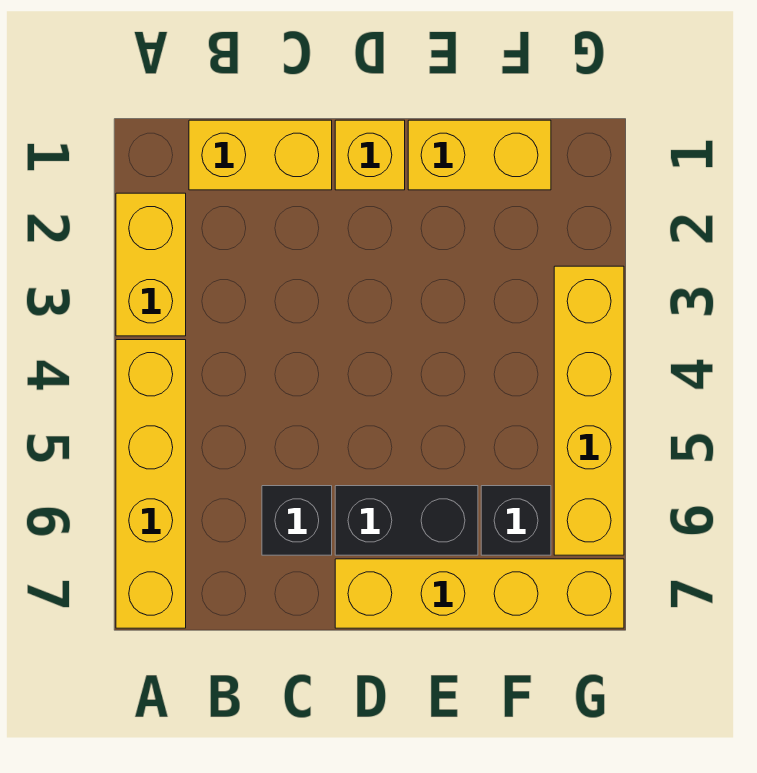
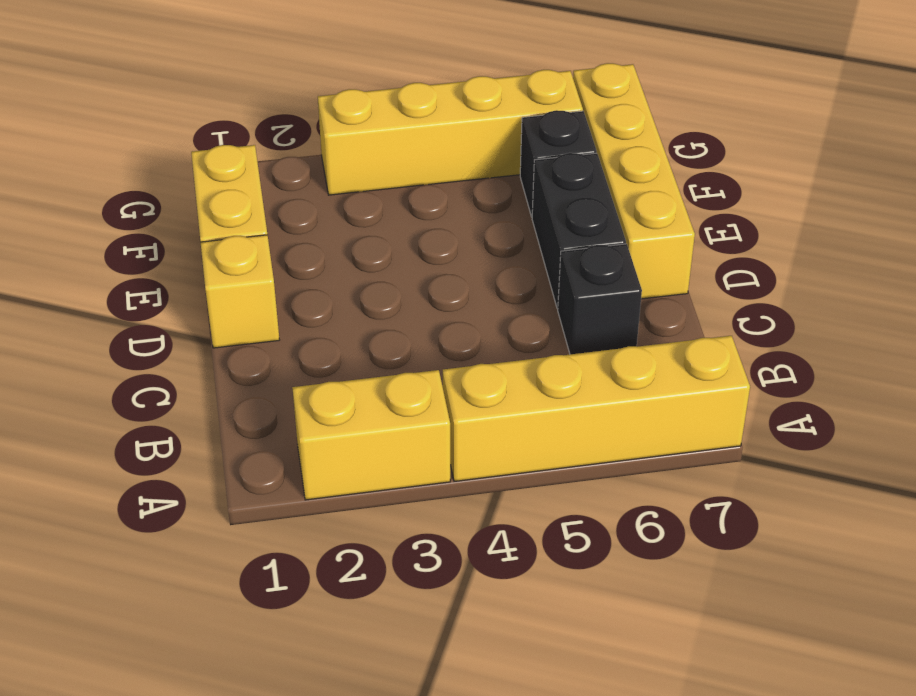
yellow 1x2 brick [189,120,332,190] -> none

